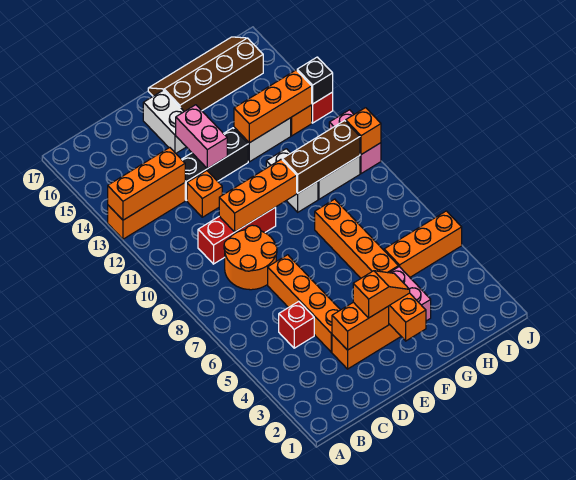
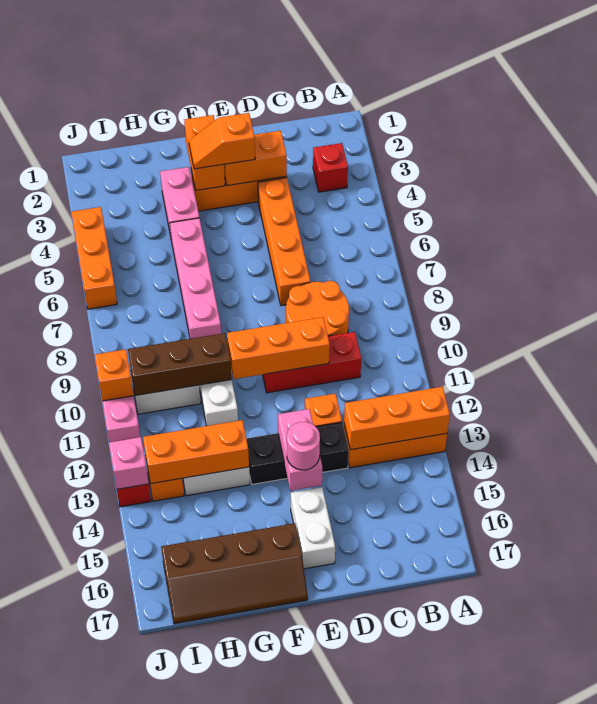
red 1x1 brick [279,301,314,348] -> red 1x1 brick moved to [313,143,348,192]
none -> pink 1x1 round brick [287,422,320,470]
orange 1x4 brick [315,199,399,278] -> pink 1x4 brick [170,218,221,339]
orange 1x3 brick [384,211,462,277] -> orange 1x3 brick turned to [71,207,117,309]
black 1x1 brick [297,57,333,104] -> pink 1x1 brick [109,437,149,489]

